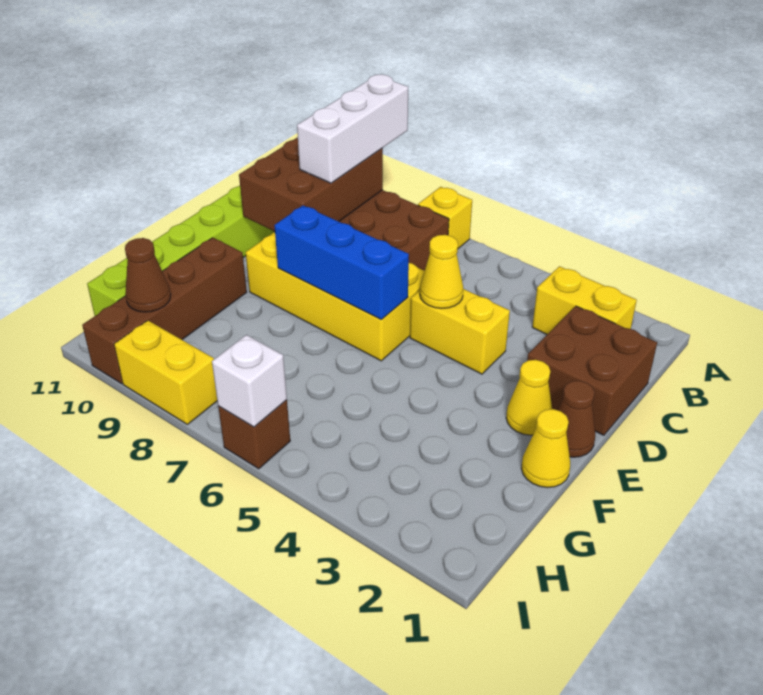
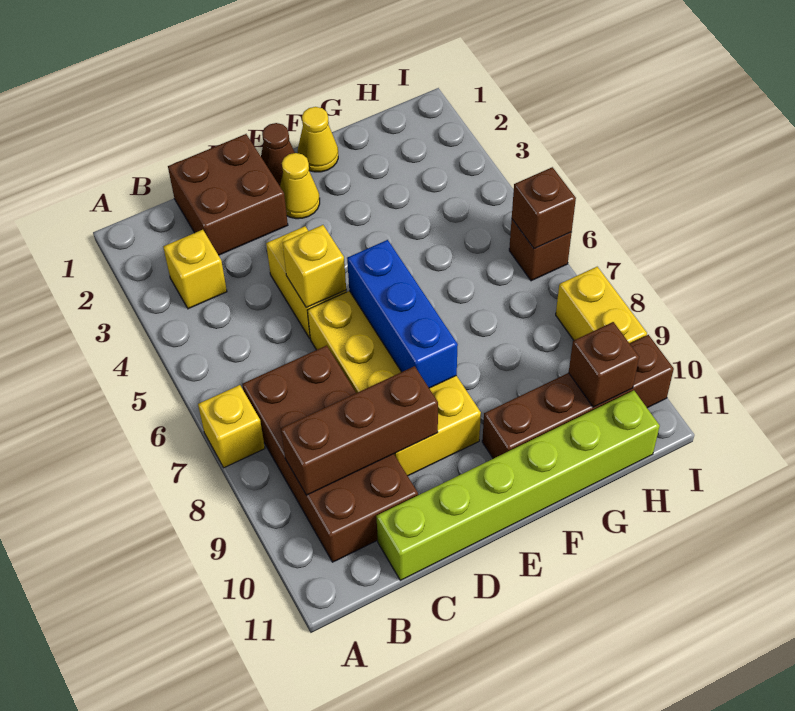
white 1x3 brick [297,74,408,183] -> none
yellow 1x2 brick [532,266,637,334] -> yellow 1x1 brick [163,230,227,309]
brown 2x3 brick [239,137,383,231] -> brown 1x3 brick [281,366,438,495]
yellow 1x1 cone [420,235,463,309] -> yellow 1x1 brick [282,225,346,308]
brown 1x1 cone [125,238,171,312] -> brown 1x1 brick [569,322,639,407]
white 1x1 brick [212,335,287,427] -> brown 1x1 brick [512,167,576,249]

